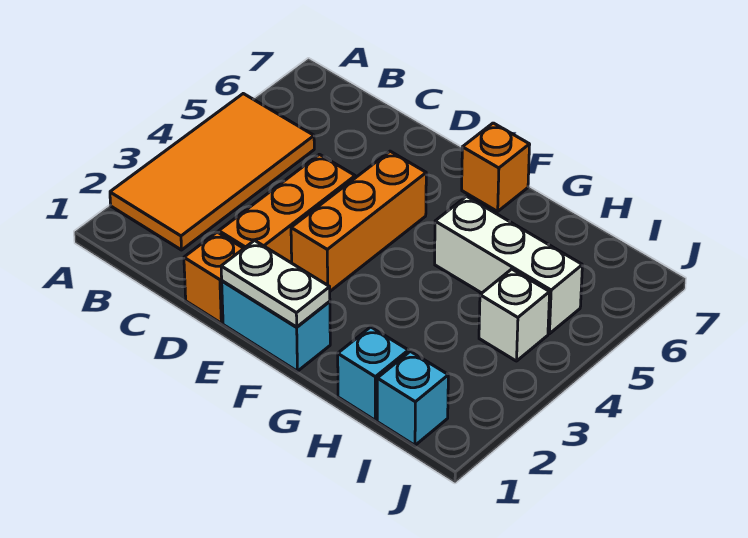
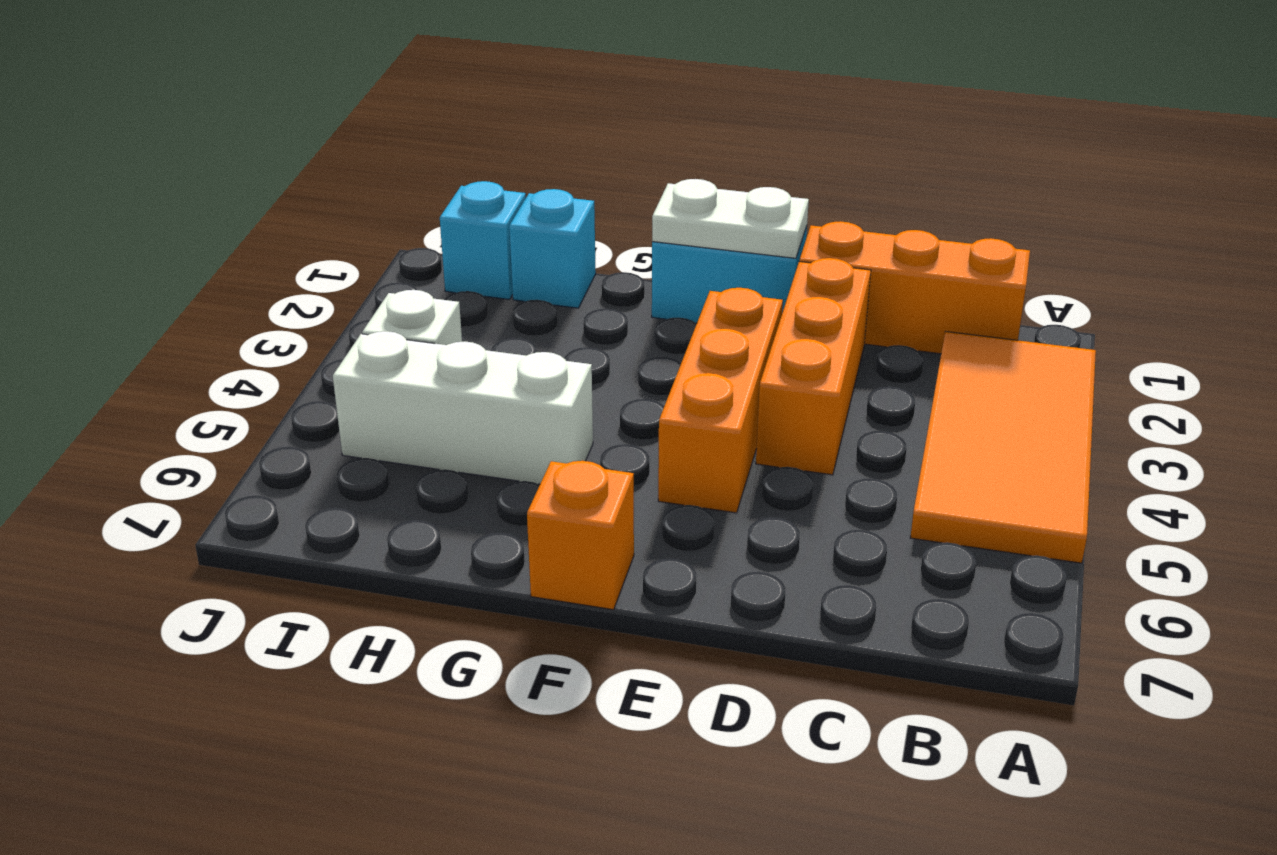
orange 1x1 brick [184,232,244,323] -> orange 1x3 brick [799,221,1030,354]

